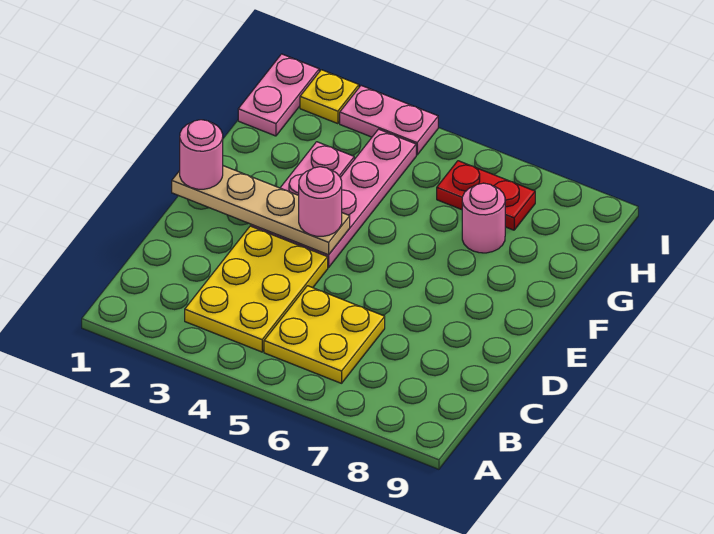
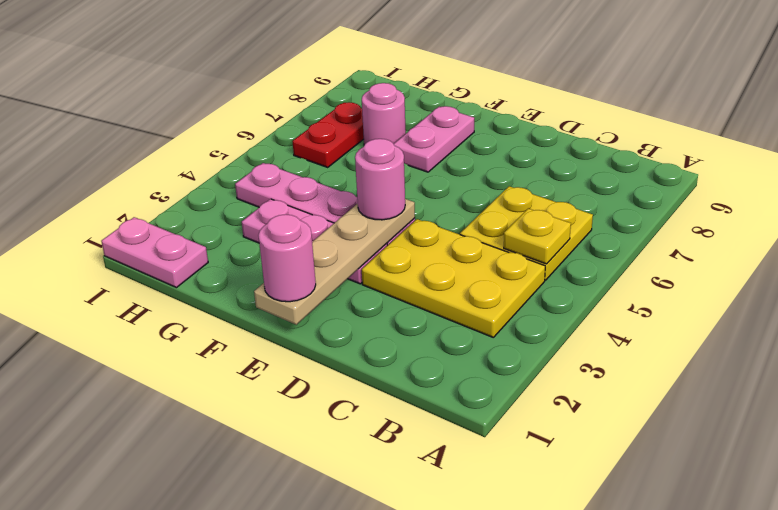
yellow 1x1 plate [300,70,359,124] -> yellow 1x1 plate moved to [504,208,571,264]
pink 1x2 plate [340,86,438,155] -> pink 1x2 plate moved to [394,106,474,172]

